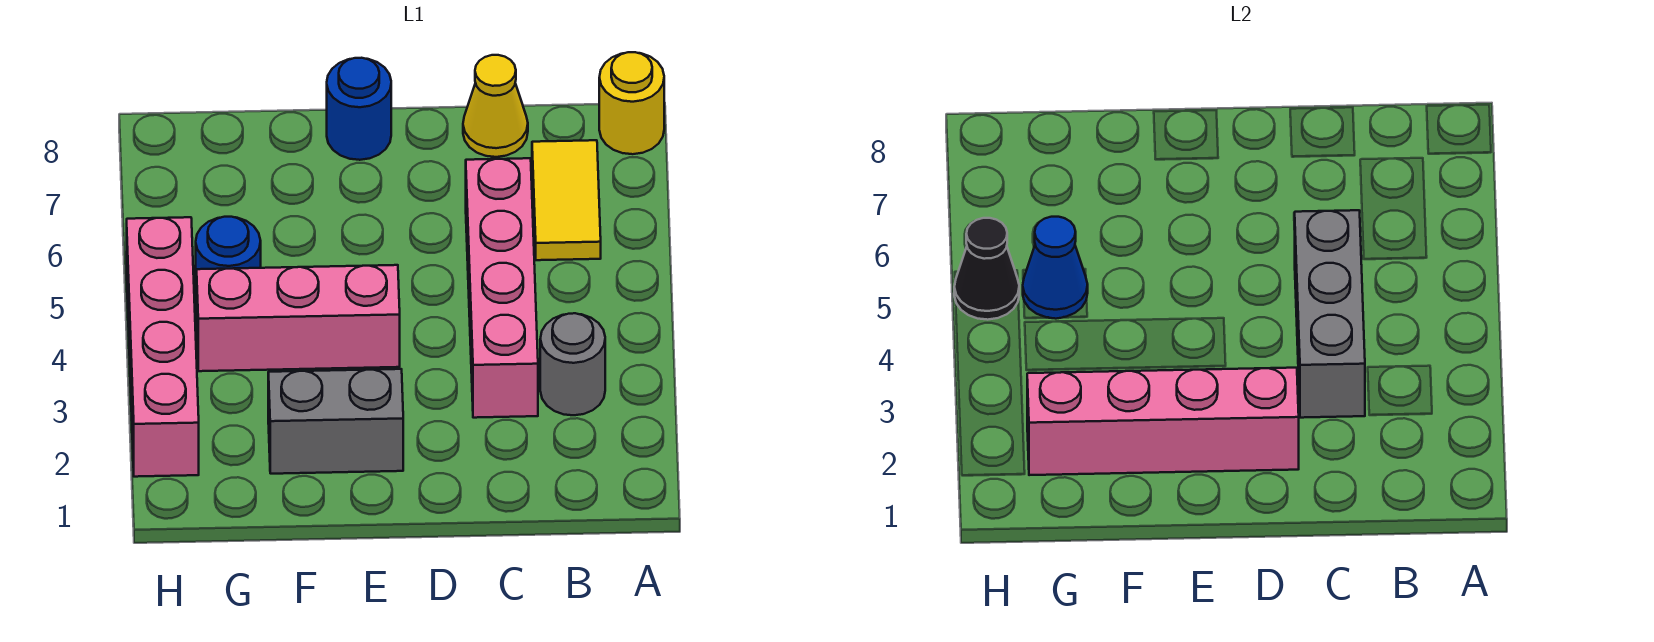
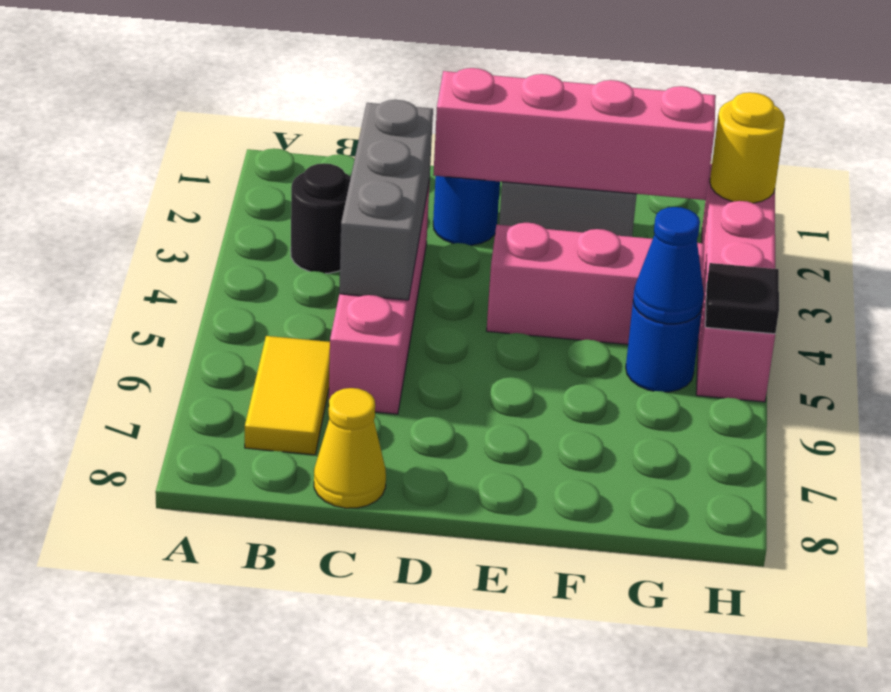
yellow 1x1 round brick [599,52,664,154] -> yellow 1x1 round brick moved to [710,92,785,203]
grey 1x1 round brick [540,313,605,415] -> black 1x1 round brick [291,163,351,273]
blue 1x1 round brick [327,58,391,160] -> blue 1x1 round brick moved to [433,176,500,245]
black 1x1 cone [954,218,1019,320] -> black 1x1 tile [705,263,779,334]

